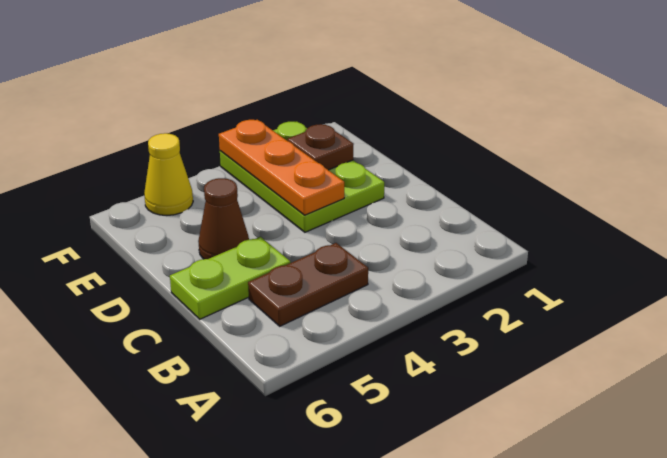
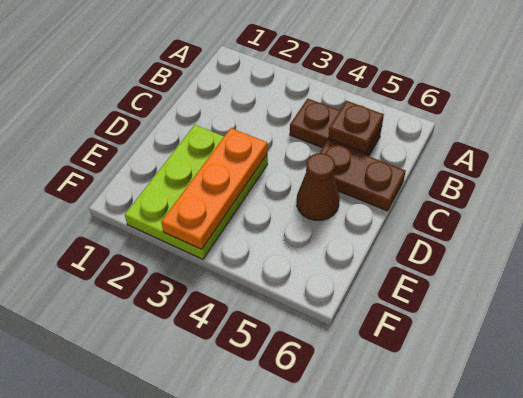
lime 1x2 plate [170,237,290,319] -> brown 1x2 plate [320,141,406,211]
brown 1x1 plate [287,124,354,170] -> brown 1x1 plate moved to [328,101,384,153]
yellow 1x1 cone [144,133,193,215] -> none

